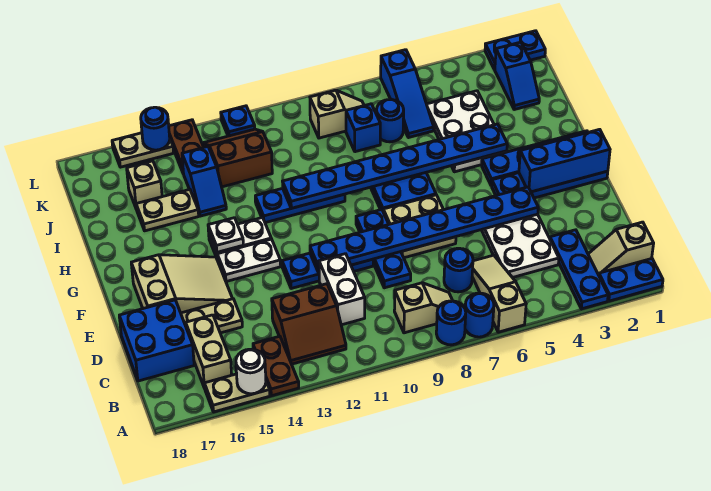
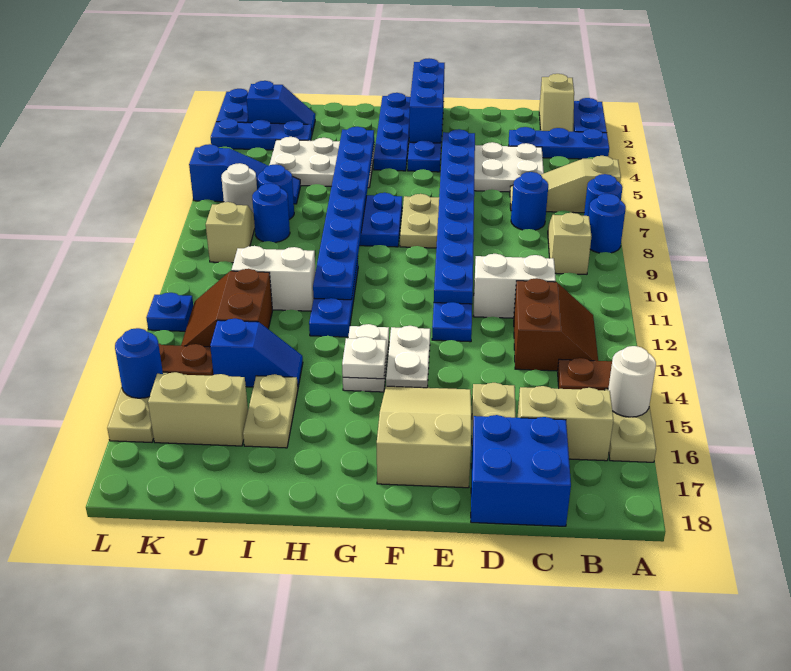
blue 1x3 plate [356,210,411,288] -> blue 1x3 plate moved to [211,119,312,150]
none -> white 1x2 brick [231,246,316,311]
blue 1x1 brick [346,104,380,152] -> blue 1x1 round brick [252,183,290,243]
tan 1x1 brick [127,161,162,209] -> tan 1x2 brick [148,372,248,446]
none -> white 1x1 round brick [221,163,257,213]

